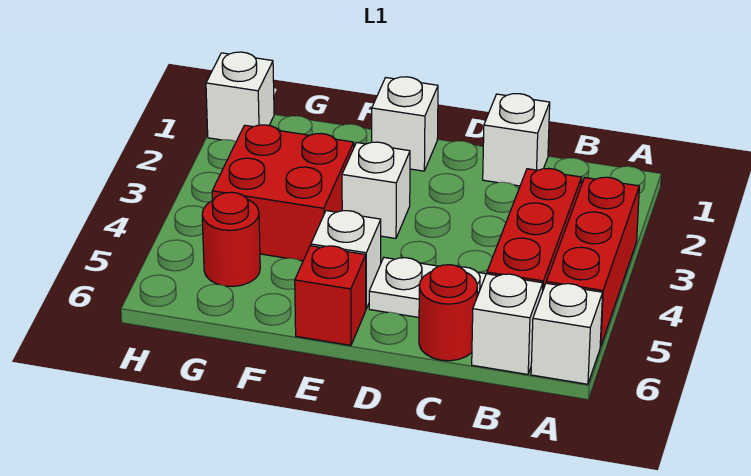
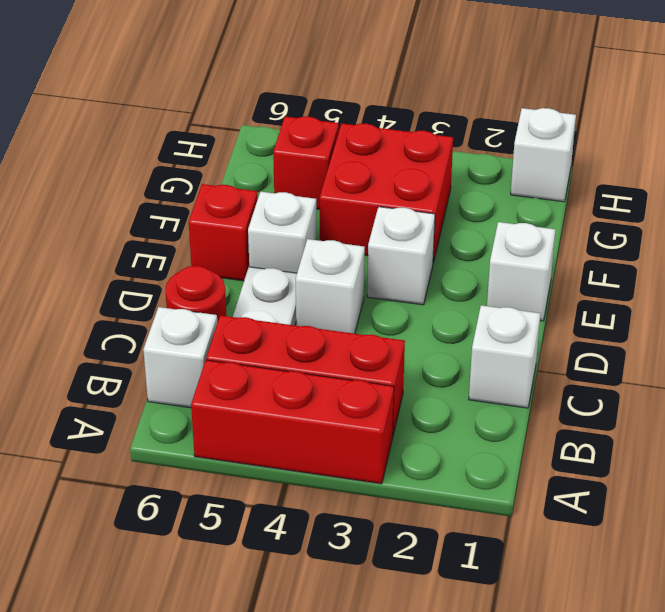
white 1x1 brick [531,283,603,384] -> white 1x1 brick moved to [296,239,365,334]
red 1x1 round brick [202,192,260,286] -> red 1x1 brick [273,117,339,209]

